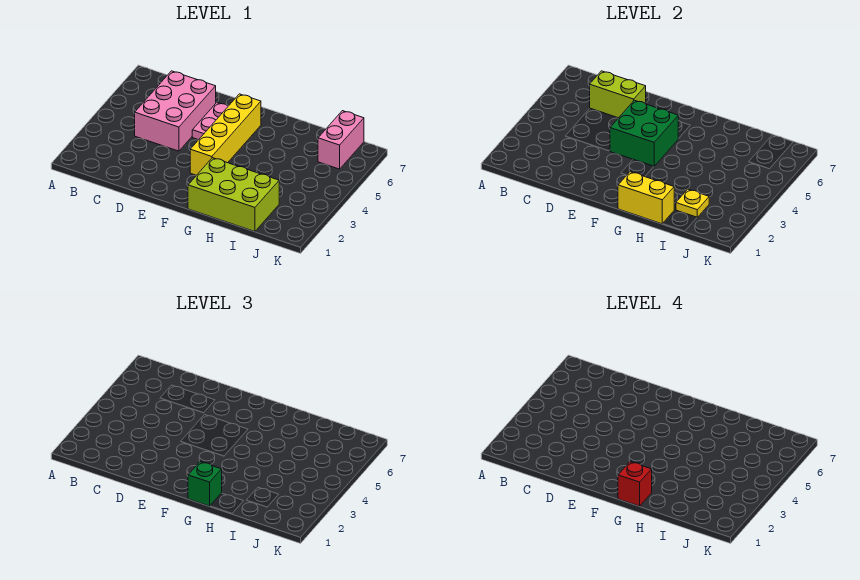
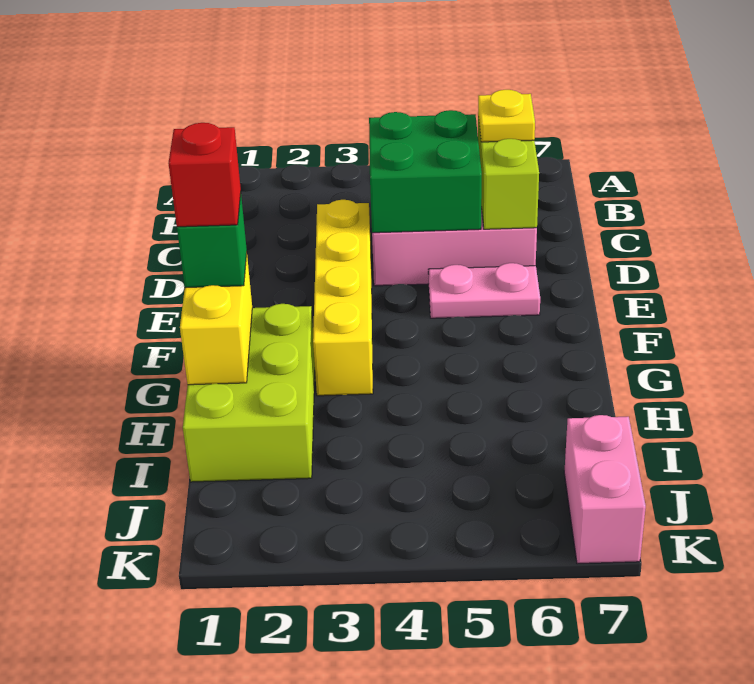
green 2x2 brick [610,100,678,166] -> green 2x2 brick moved to [369,110,482,233]
yellow 1x4 brick [190,94,261,175] -> yellow 1x4 brick turned to [313,200,373,396]
yellow 1x1 plate [676,189,709,217] -> yellow 1x1 plate moved to [478,90,535,142]
pink 1x2 brick [318,111,364,169] -> pink 1x2 brick turned to [564,415,646,564]

